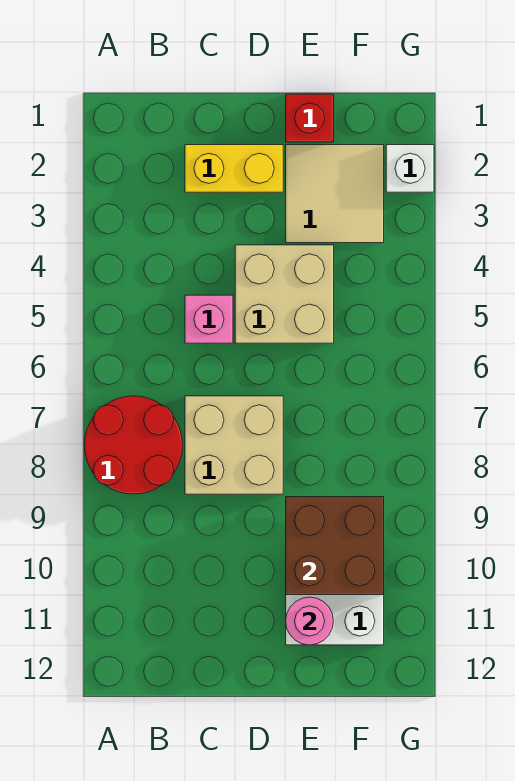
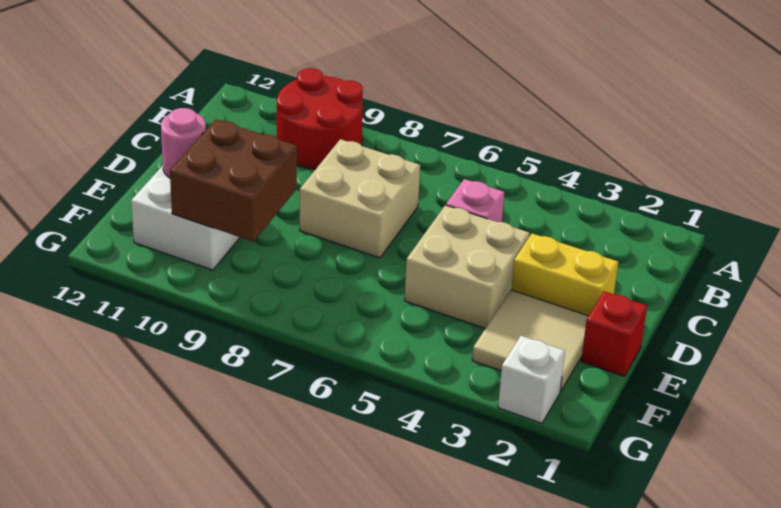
red 2x2 round brick [84,396,183,494] -> red 2x2 round brick moved to [277,68,363,169]
yellow 1x2 brick [185,145,283,192] -> yellow 1x2 brick turned to [511,234,618,316]

